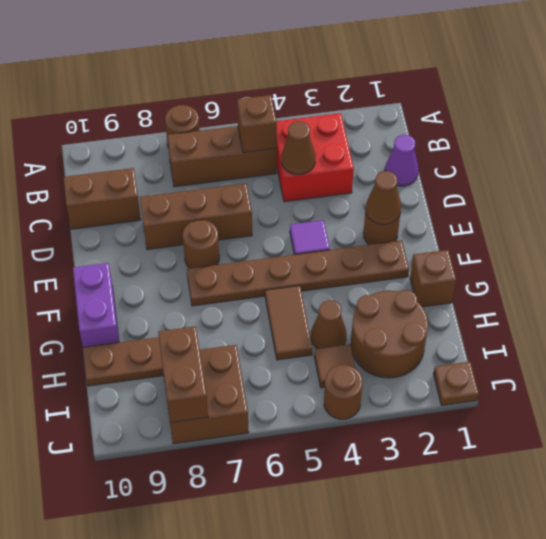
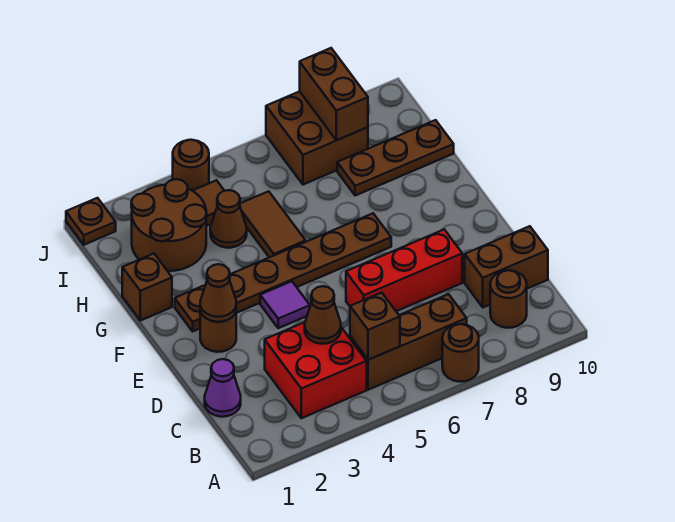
brown 1x3 brick [140,183,252,250] -> red 1x3 brick [346,230,462,311]
brown 1x1 round brick [183,220,219,269] -> brown 1x1 round brick moved to [490,270,527,328]
purple 1x2 brick [73,263,119,347] -> none

